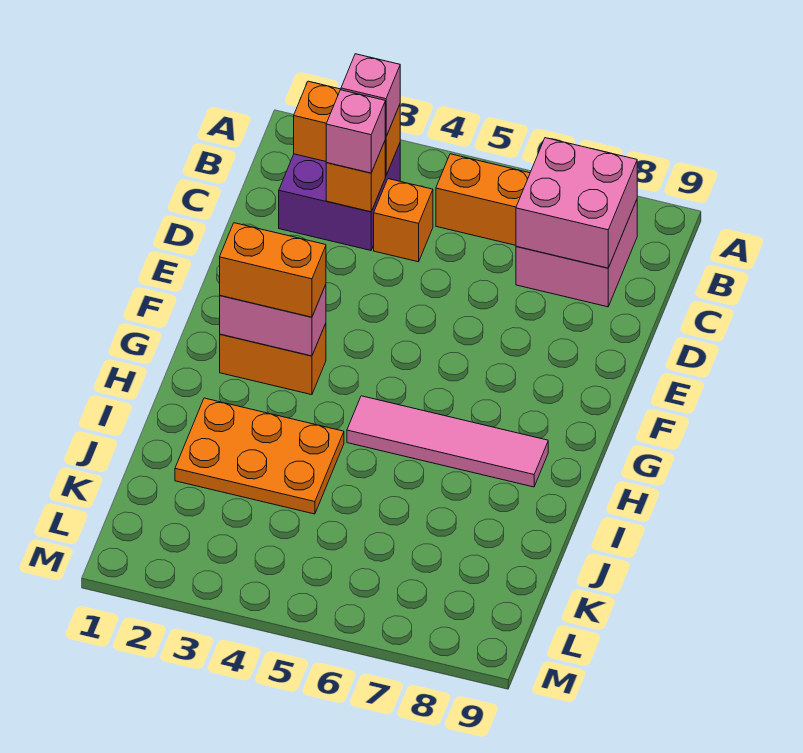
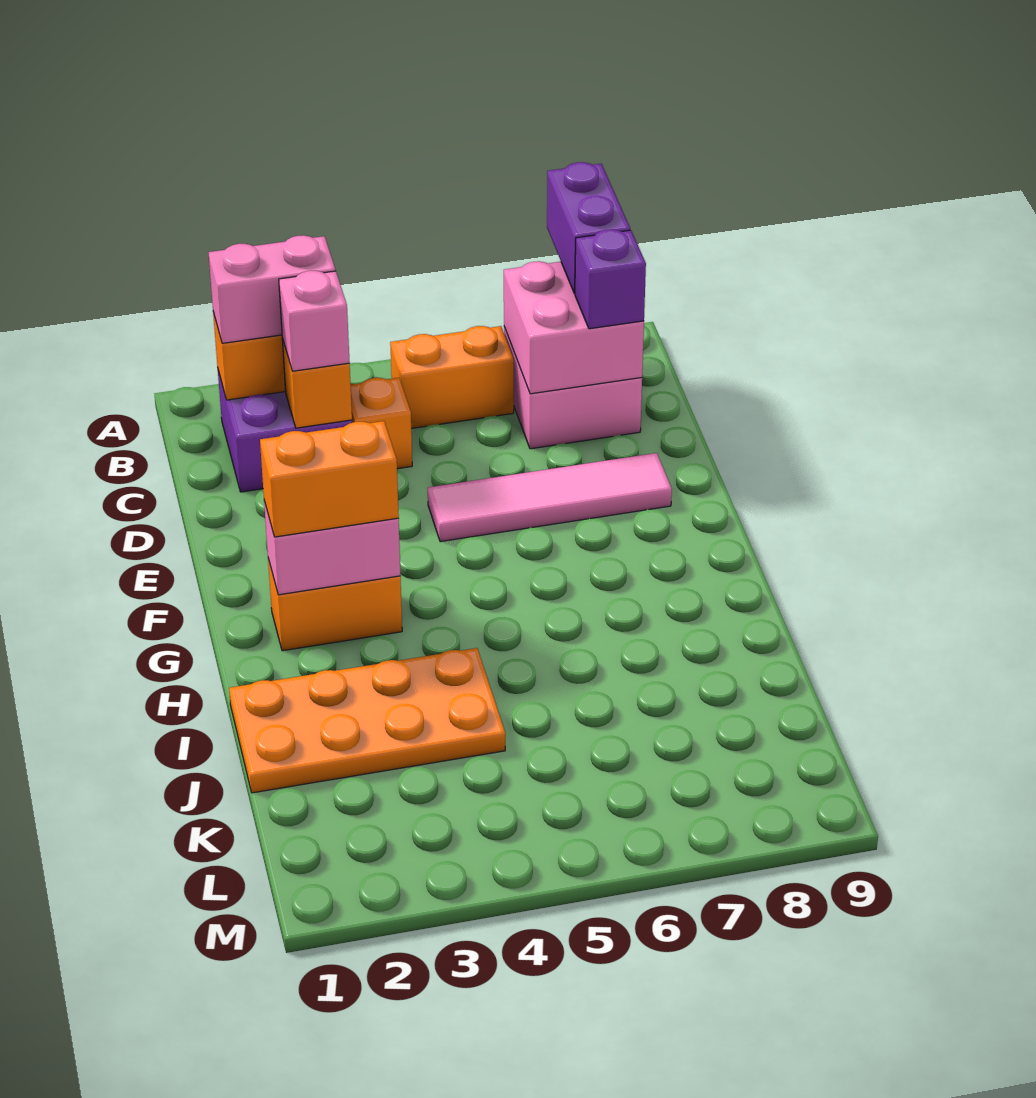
none -> purple 1x2 brick [547,162,630,294]
pink 1x1 brick [341,54,400,137] -> pink 1x2 brick [208,235,336,343]
none -> purple 1x1 brick [575,229,646,329]
pink 1x4 tile [347,396,548,487] -> pink 1x4 tile moved to [428,453,672,542]
orange 2x3 plate [175,398,344,514] -> orange 2x4 plate [229,648,505,793]

